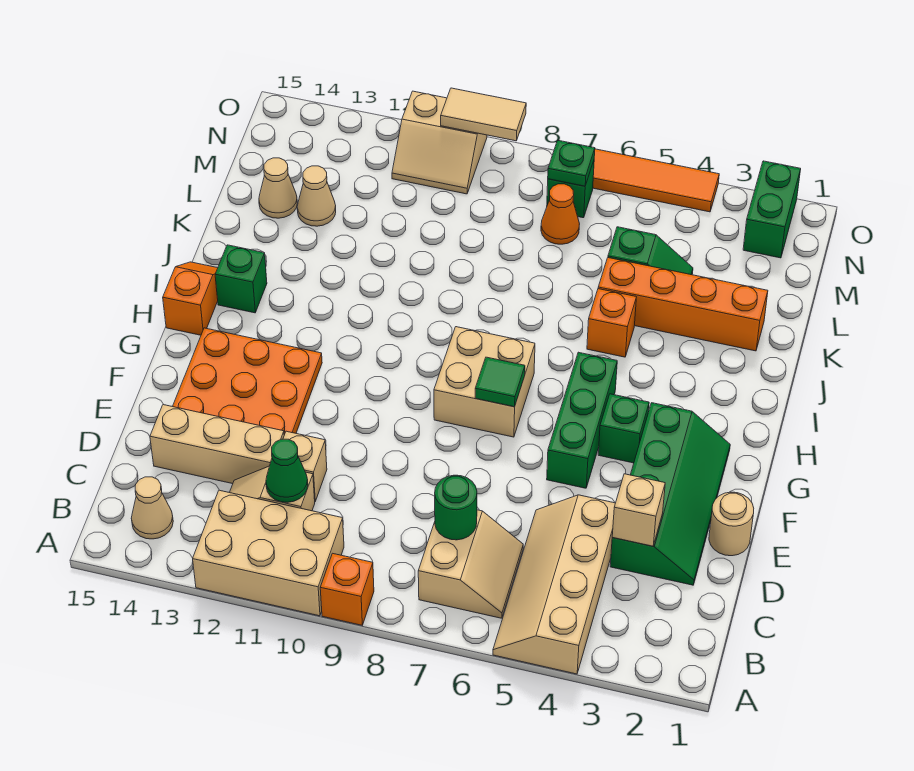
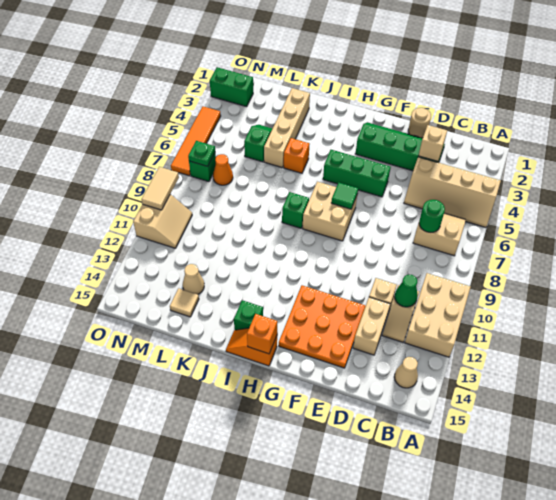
orange 1x1 brick [320,553,374,625] -> orange 1x1 brick moved to [247,314,277,354]
tan 1x3 brick [150,405,284,484] -> tan 1x2 brick [353,297,390,355]
green 1x1 brick [598,394,649,463] -> green 1x1 brick moved to [282,192,309,228]
orange 1x4 brick [598,258,768,351] -> tan 1x4 brick [264,88,310,168]
tan 1x1 cone [259,158,297,218] -> tan 1x1 tile [170,288,199,317]

